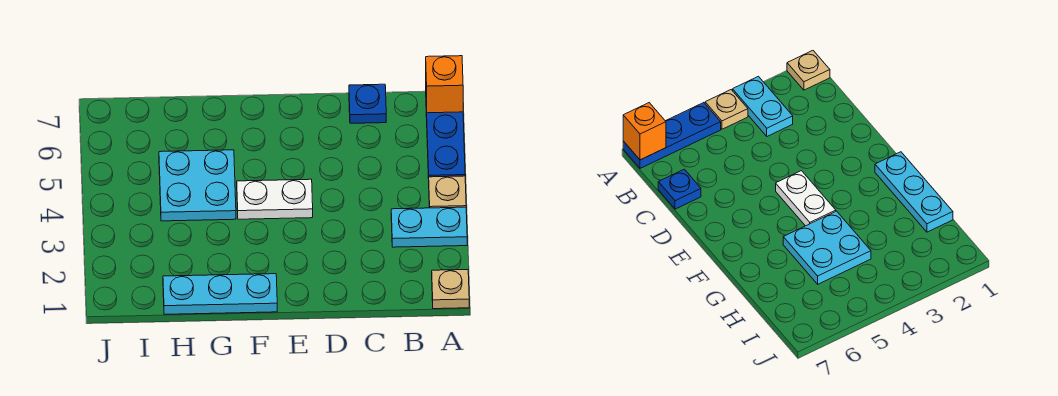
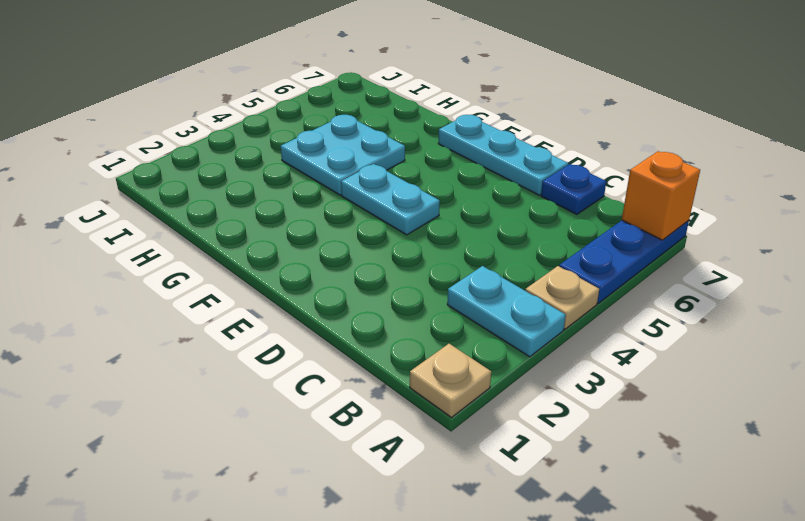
white 1x2 plate [237,179,313,219] -> cyan 1x2 plate [341,164,440,235]
cyan 1x3 plate [163,274,277,314] -> cyan 1x3 plate moved to [438,115,568,195]

